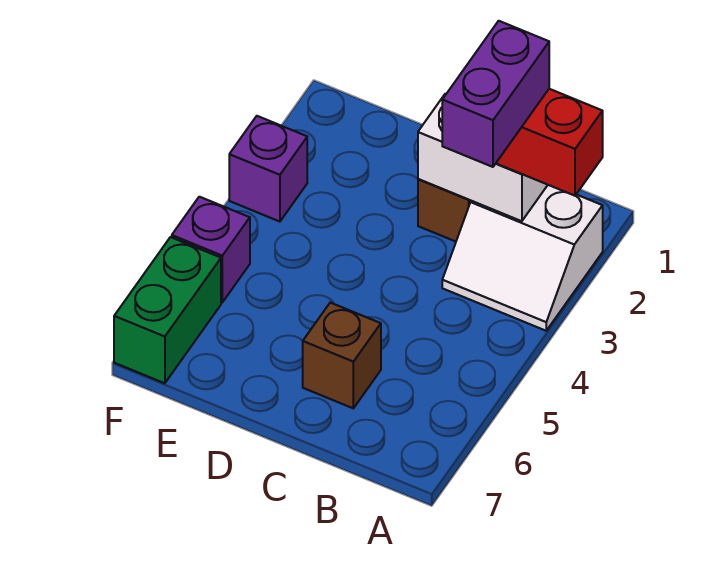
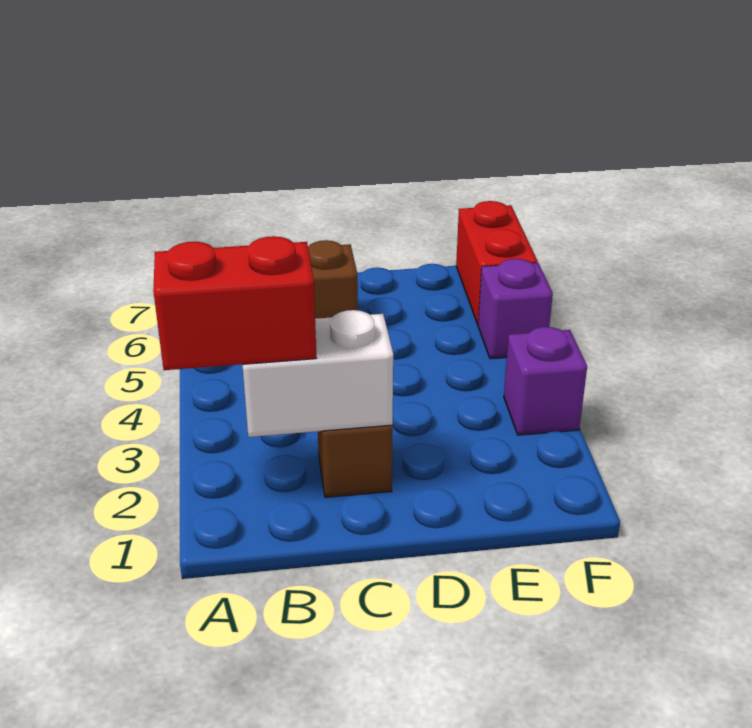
white 2x2 slope [442,185,603,331] -> none
purple 1x2 brick [442,21,549,167] -> none
green 1x2 brick [114,237,221,383] -> red 1x2 brick [456,201,538,325]

